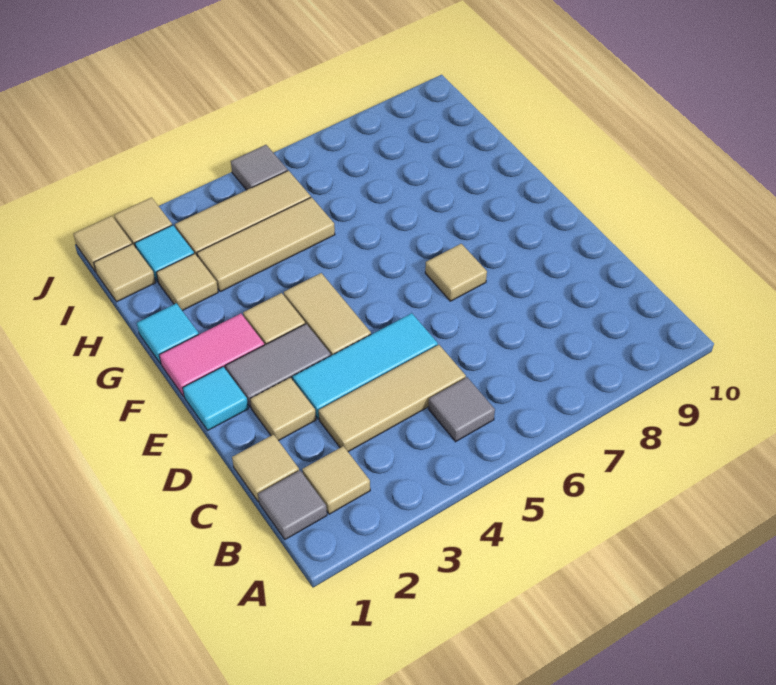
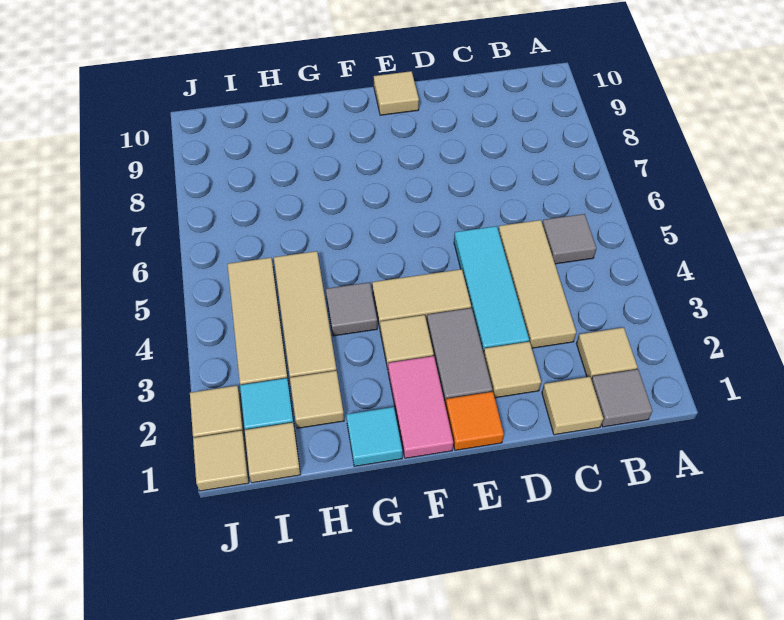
cyan 1x1 tile [183,367,248,430] -> orange 1x1 tile [445,392,504,450]
tan 1x1 tile [425,244,487,301] -> tan 1x1 tile moved to [374,71,419,115]
grey 1x1 tile [231,145,288,190] -> grey 1x1 tile moved to [326,282,377,336]

